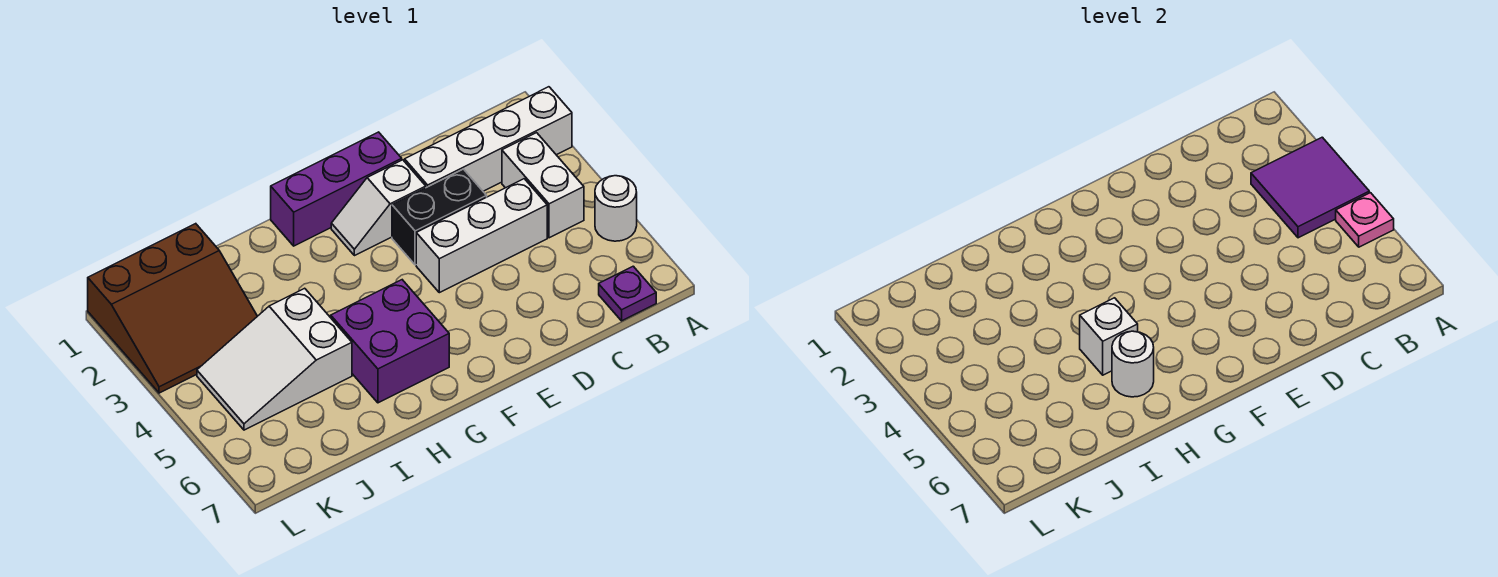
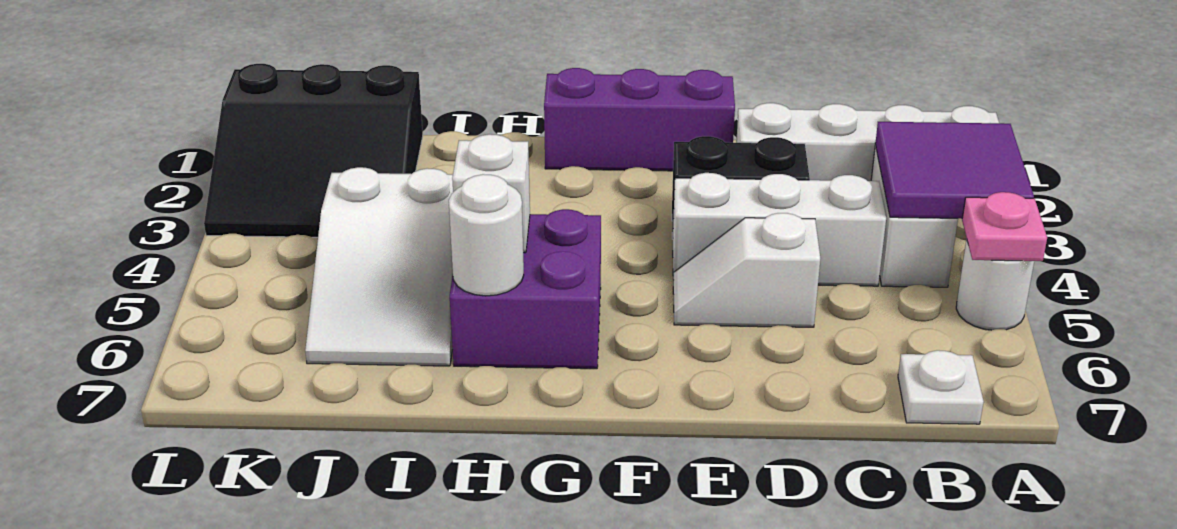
purple 1x1 plate [599,266,656,321] -> white 1x1 plate [898,350,984,424]
white 1x2 slope [331,160,426,256] -> white 1x2 slope moved to [673,213,820,327]
white 2x3 slope [197,288,352,430] -> white 2x3 slope turned to [305,167,453,366]
brown 3x3 slope [88,224,257,393] -> black 3x3 slope [204,64,423,237]

